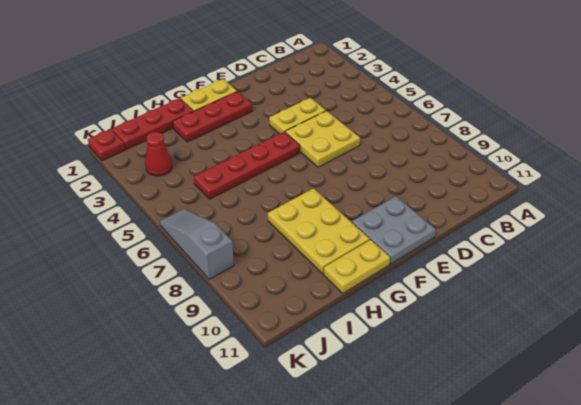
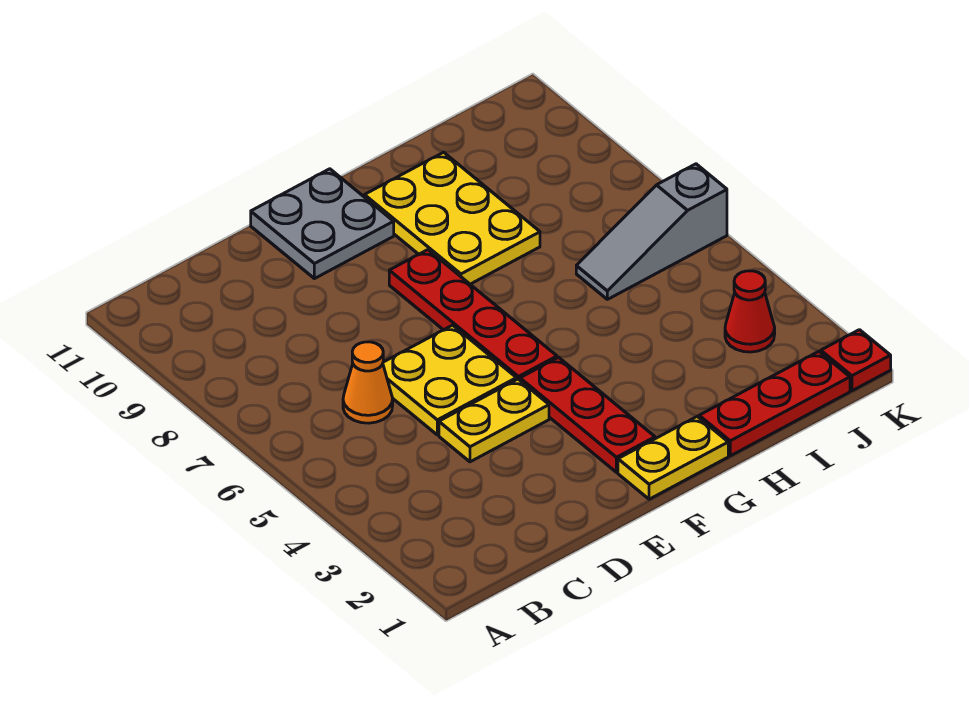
none -> orange 1x1 cone [343,342,393,423]
red 1x3 plate [173,92,252,142] -> red 1x3 plate turned to [520,357,655,472]
red 1x4 plate [194,132,300,199] -> red 1x4 plate turned to [389,250,557,380]
yellow 1x2 plate [324,240,390,293] -> none
grey 1x3 slope [160,209,234,279] -> grey 1x3 slope turned to [576,164,727,299]

